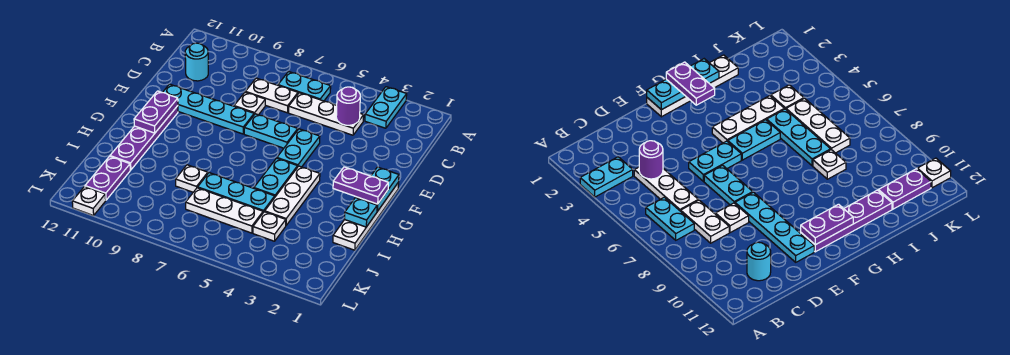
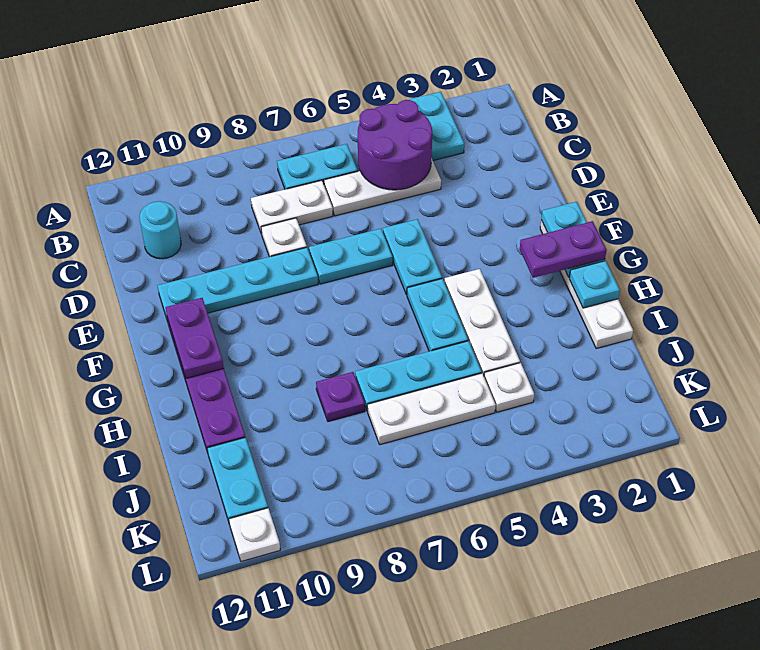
purple 1x1 round brick [336,87,360,125] -> purple 2x2 round brick [358,100,432,190]
white 1x1 plate [176,165,208,192] -> purple 1x1 plate [316,372,365,422]
purple 1x2 plate [85,156,130,200] -> cyan 1x2 plate [207,437,268,525]

